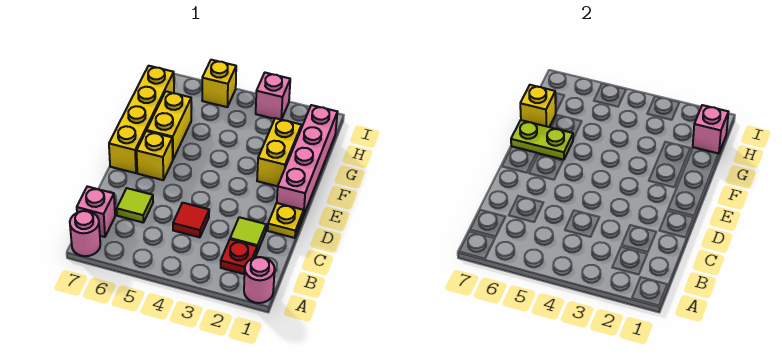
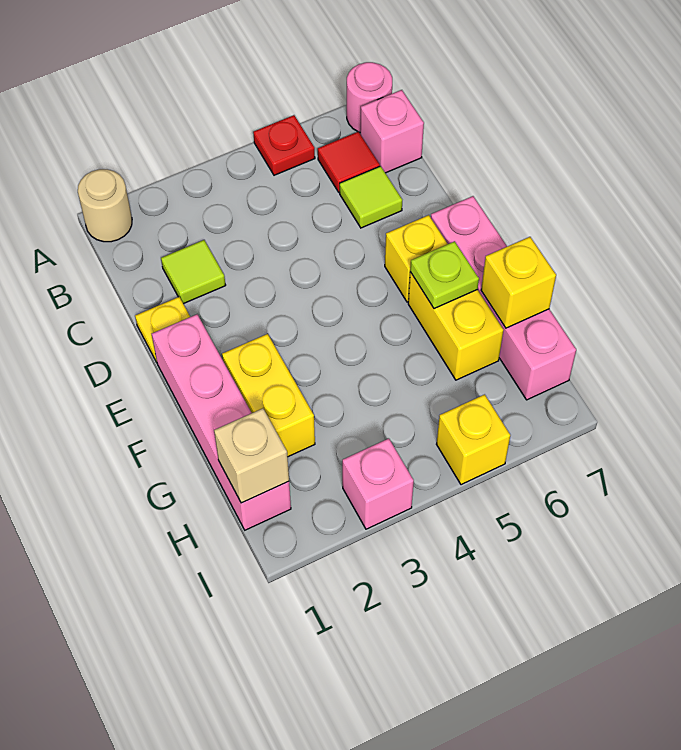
pink 1x1 round brick [244,257,275,303] -> tan 1x1 round brick [78,169,132,242]
red 1x1 plate [221,239,257,274] -> red 1x1 plate moved to [253,115,315,175]
red 1x1 tile [173,203,209,237] -> red 1x1 tile moved to [318,132,380,192]
yellow 1x4 brick [109,66,174,173] -> pink 1x4 brick [431,196,576,400]
lime 1x2 plate [511,120,573,160] -> lime 1x1 plate [410,241,479,309]
pink 1x1 brick [693,105,728,154] -> tan 1x1 brick [214,408,289,503]

